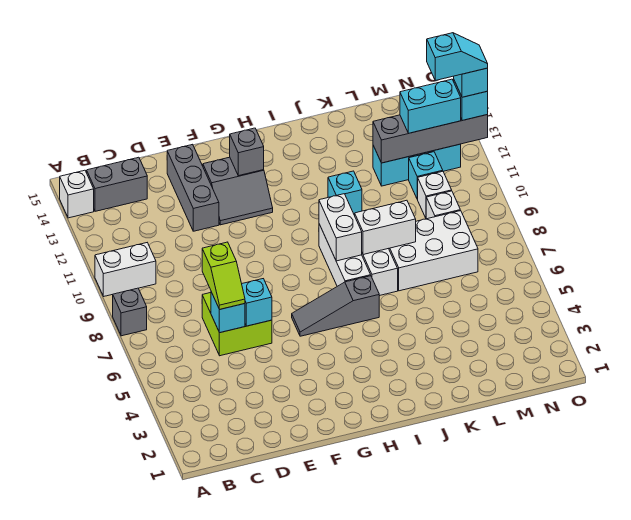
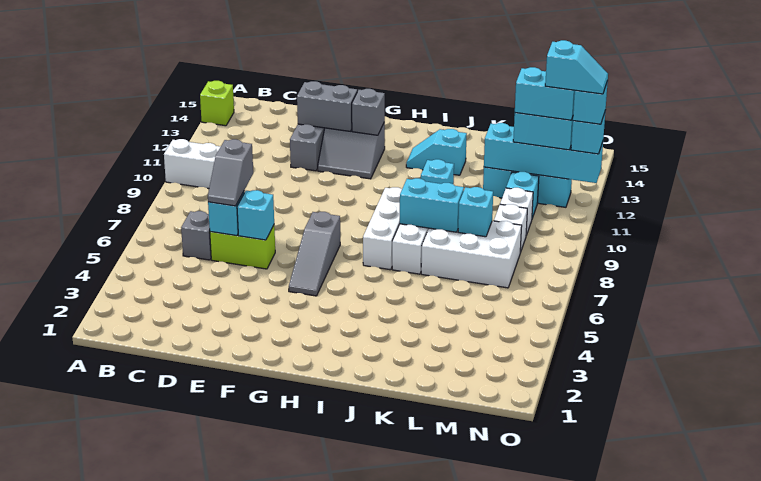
grey 1x1 brick [113,288,147,336] -> grey 1x1 brick moved to [181,211,211,260]
white 1x1 brick [60,170,94,218] -> lime 1x1 brick [200,81,234,126]
grey 1x2 brick [87,157,147,211] -> grey 1x2 brick moved to [297,81,357,131]
lime 2x2 brick [202,293,272,356] -> lime 1x2 brick [210,225,275,269]
lime 1x2 slope [202,242,245,310] -> grey 1x2 slope [208,139,253,206]
grey 1x3 slope [292,276,379,336] -> grey 1x3 slope turned to [289,212,340,296]
white 1x2 brick [319,194,362,261] -> none
none -> cyan 1x2 slope [406,129,467,175]
white 1x2 brick [355,200,416,255] -> cyan 1x2 brick [400,178,464,232]
none -> cyan 1x1 brick [458,187,493,237]
grey 1x4 brick [373,115,488,163] -> cyan 1x4 brick [484,123,603,183]
none -> cyan 1x2 brick [515,67,575,120]

